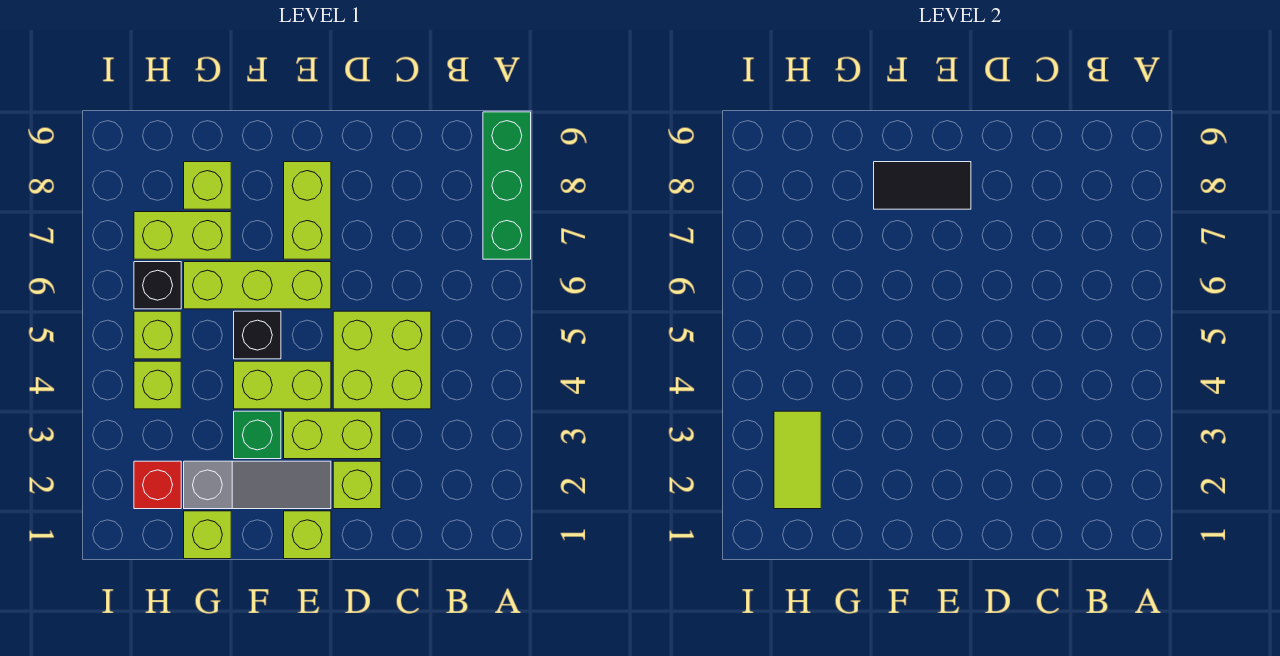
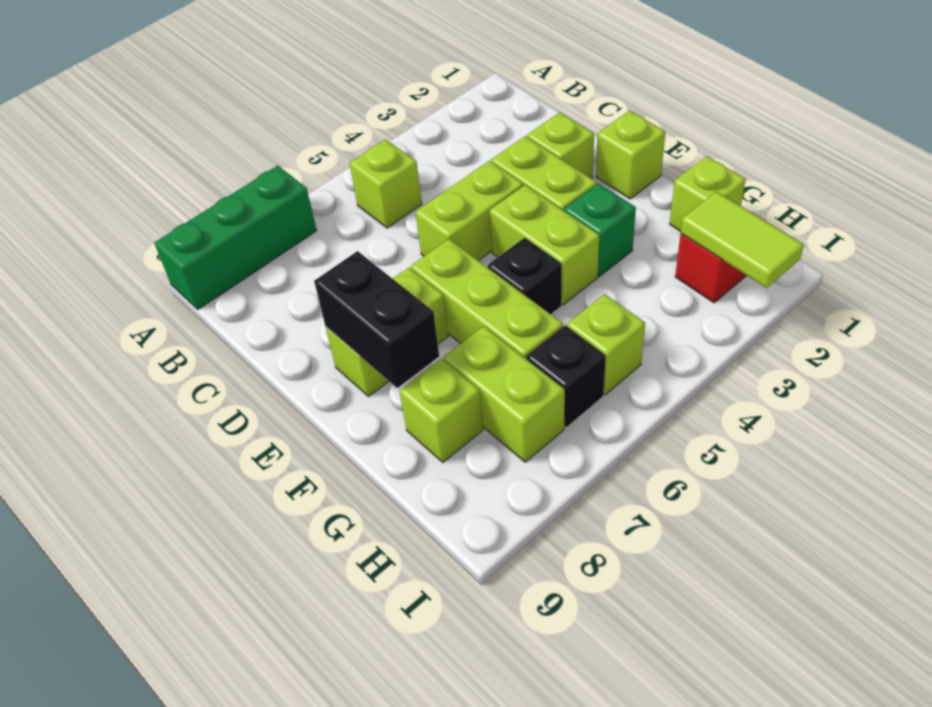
lime 2x2 brick [333,311,431,409] -> lime 1x2 brick [416,161,523,261]
grey 1x3 slope [184,461,331,509] -> none
black 1x2 tile [874,162,971,209] -> black 1x2 brick [314,251,439,388]
lime 1x2 tile [774,411,821,509] -> lime 1x2 tile turned to [681,192,804,288]
lime 1x1 brick [134,361,181,409] -> lime 1x1 brick moved to [350,140,422,228]

